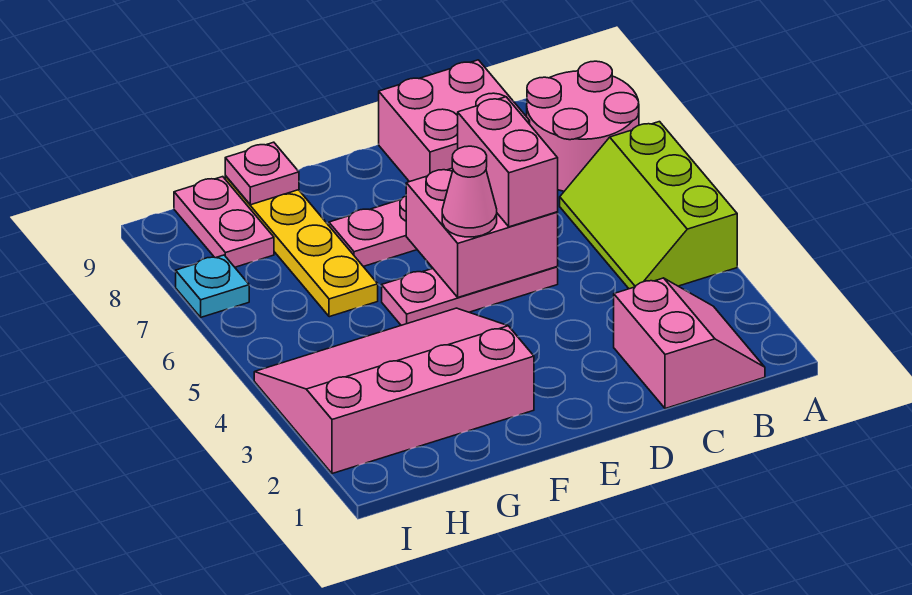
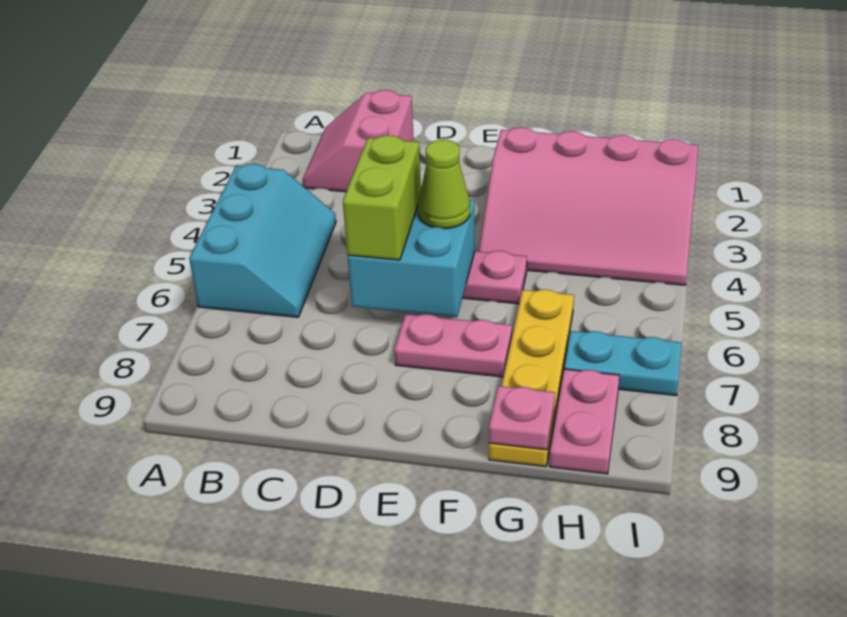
lime 2x3 slope [560,122,737,289] -> cyan 2x3 slope [189,164,336,317]
pink 2x2 round brick [527,61,639,191] -> none
pink 2x2 brick [379,60,530,182] -> none
pink 2x2 brick [406,168,558,297] -> cyan 2x2 brick [348,200,475,317]
pink 1x2 brick [458,97,558,227] -> lime 1x2 brick [343,135,421,260]
pink 1x1 cone [442,146,497,237] -> lime 1x1 cone [418,140,470,229]
cyan 1x1 plate [176,255,249,317] -> cyan 1x2 plate [564,331,682,396]

